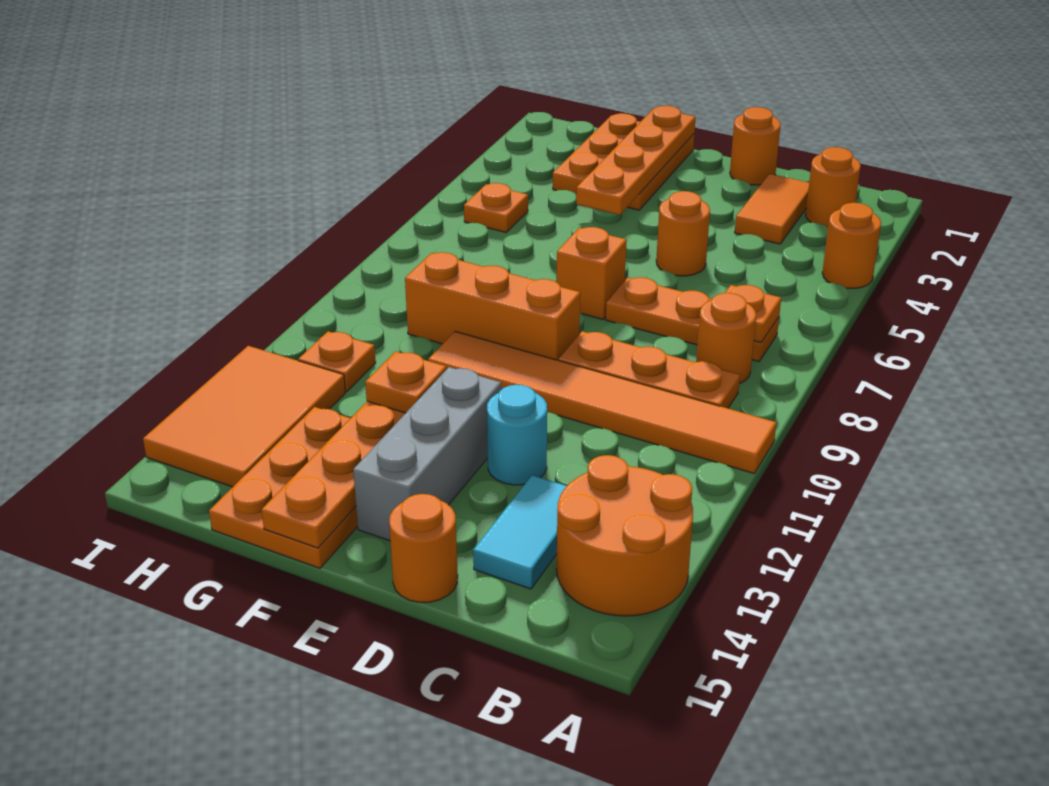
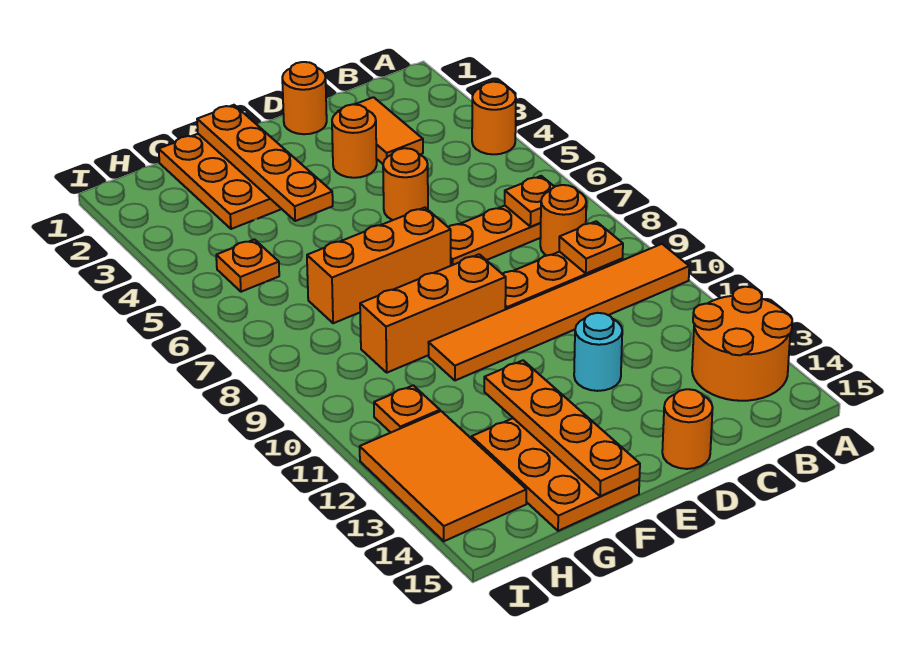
orange 1x1 round brick [806,147,861,227] -> orange 1x1 round brick moved to [332,104,377,178]
cyan 1x2 tile [473,475,566,589] -> none
orange 1x1 brick [557,227,627,319] -> orange 1x3 brick [307,208,451,323]
grey 1x3 brick [353,367,501,541] -> none
orange 1x1 plate [365,352,446,413] -> orange 1x1 plate moved to [559,221,623,274]

